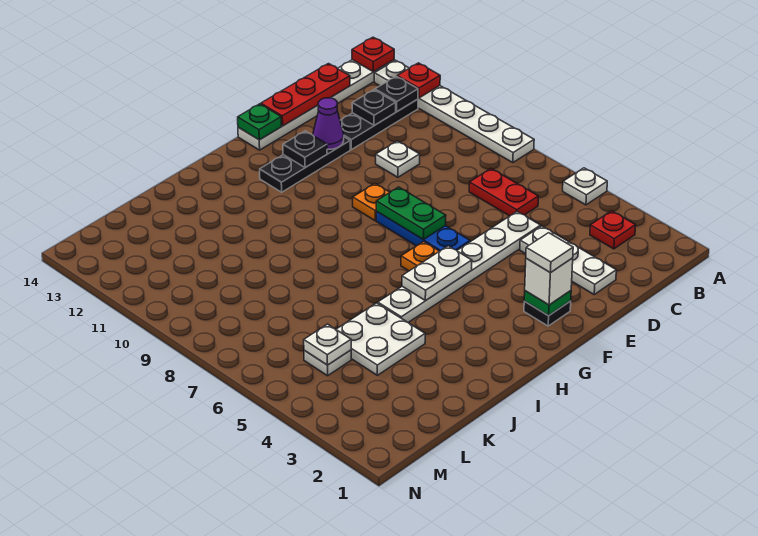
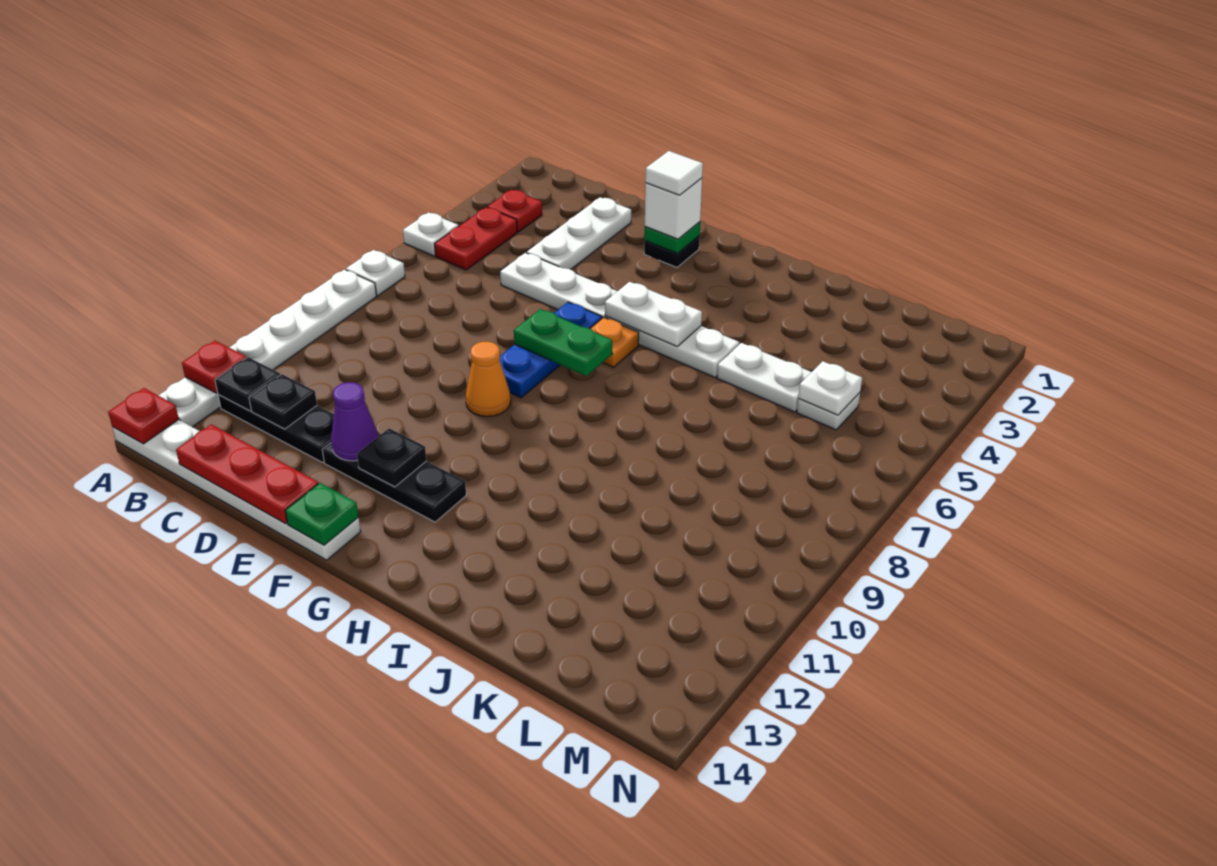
red 1x2 plate [469,169,538,216] -> red 1x2 plate moved to [435,207,517,270]
white 1x1 plate [376,141,420,177] -> white 1x1 plate moved to [346,250,405,296]
green 1x2 plate [376,187,446,239] -> green 1x2 plate turned to [514,309,612,376]
orange 1x1 plate [353,183,390,221] -> orange 1x1 cone [466,342,511,417]
white 2x2 plate [336,303,425,375] -> white 1x2 plate [717,343,811,412]

